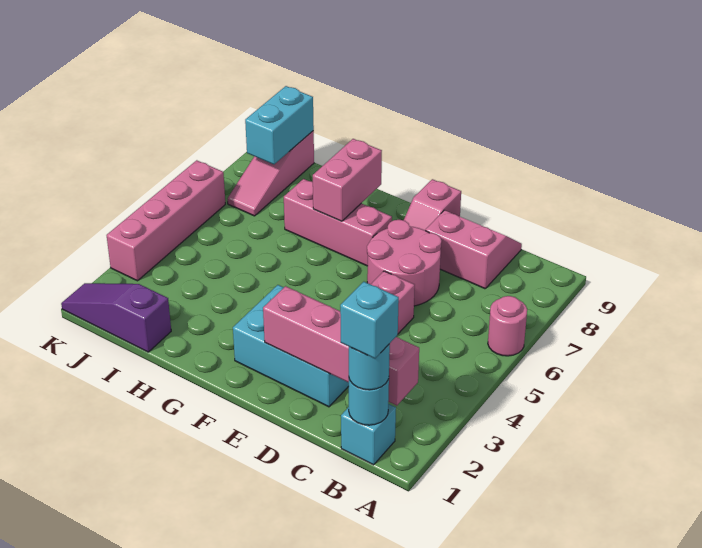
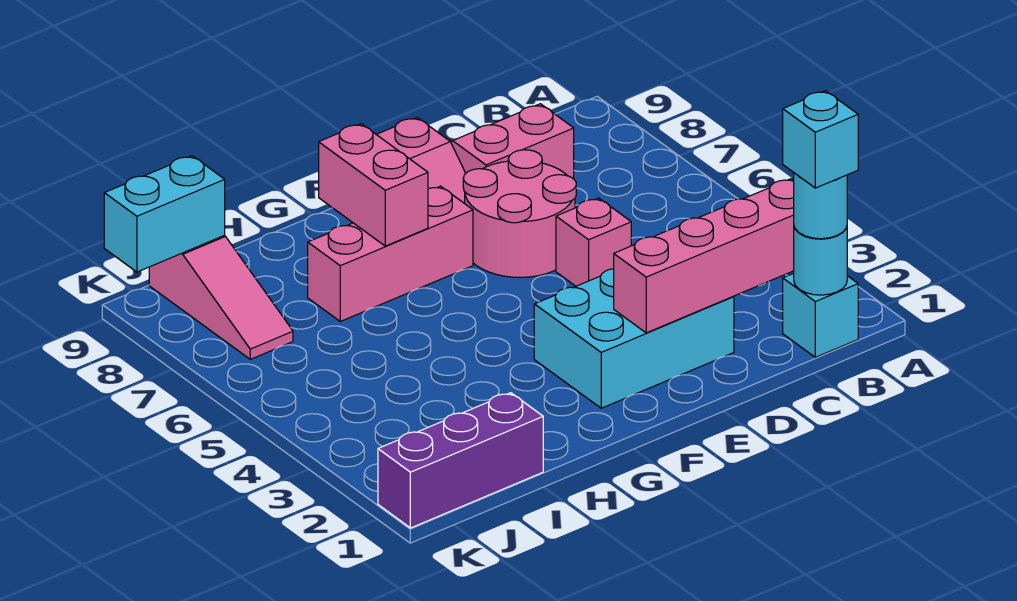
pink 1x1 round brick [488,296,527,356] -> none
purple 1x3 slope [61,283,171,352] -> purple 1x3 brick [378,393,543,528]
cyan 1x2 brick [245,86,314,164] -> cyan 1x2 brick turned to [104,156,225,272]
pink 1x4 brick [107,160,225,281] -> none

